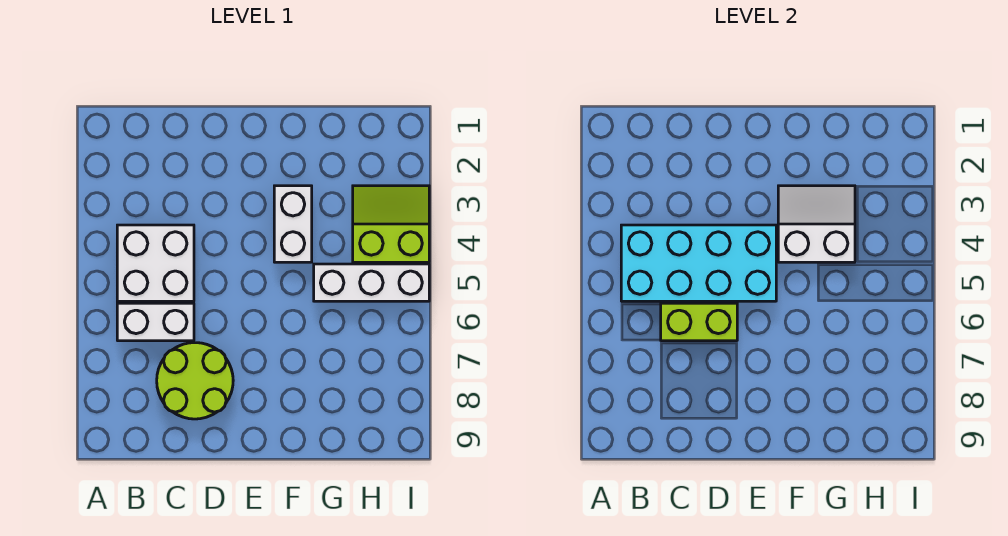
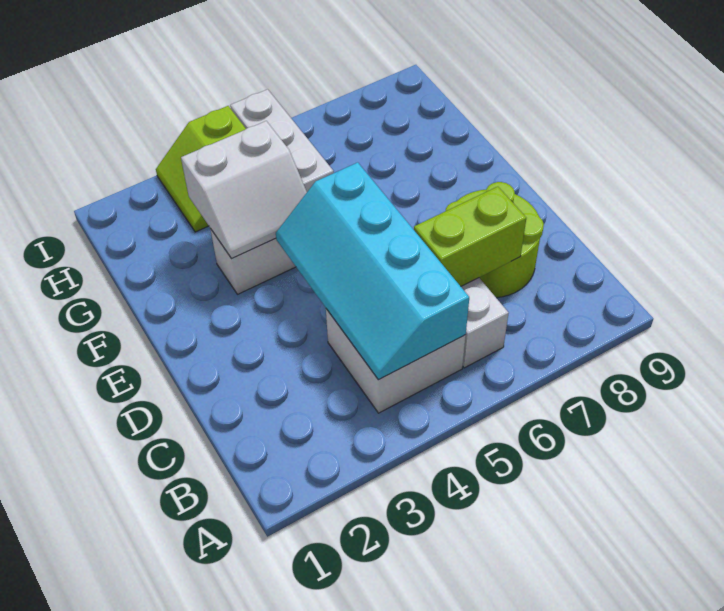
cyan 2x4 brick [621,225,776,301] -> cyan 2x4 slope [276,162,469,380]
lime 1x2 brick [661,303,737,341] -> lime 1x2 brick turned to [414,187,526,286]
white 2x2 slope [778,186,855,262] -> white 2x2 slope turned to [181,121,307,259]

